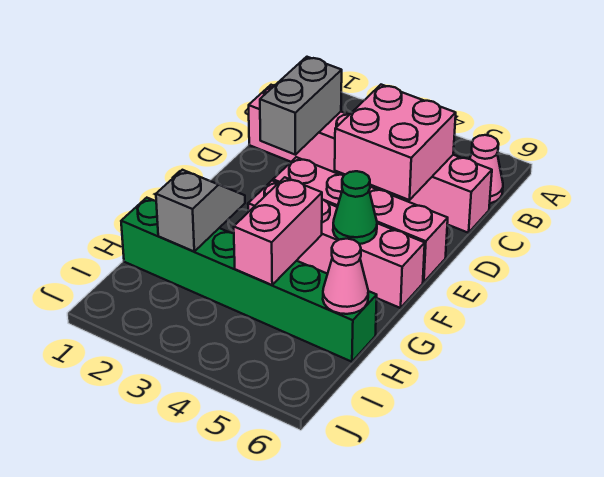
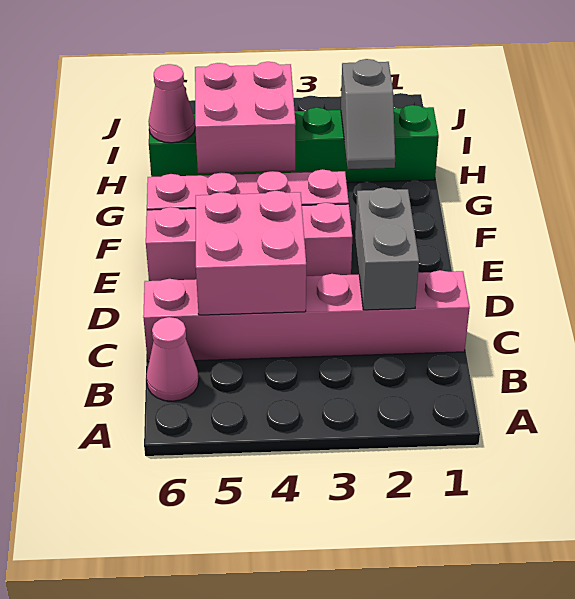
green 1x1 cone [333,171,377,244] -> none
pink 1x2 brick [234,177,322,285] -> pink 2x2 brick [195,62,296,173]

